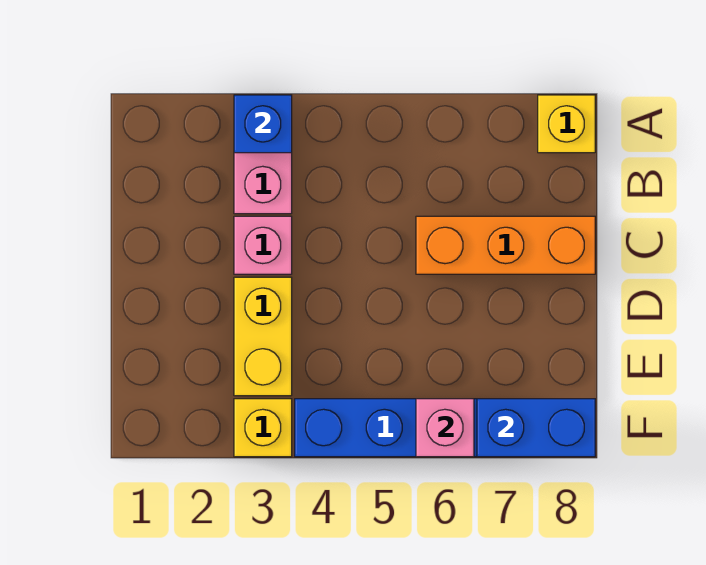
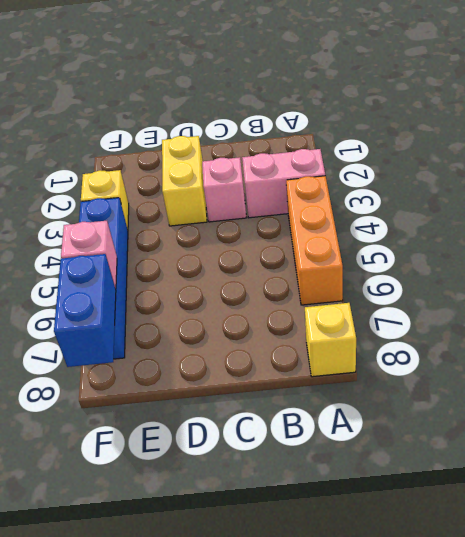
blue 1x1 brick [234,95,292,153] -> none
orange 1x3 brick [416,216,595,274] -> orange 1x3 brick moved to [286,176,343,305]
yellow 1x2 brick [234,277,292,396] -> yellow 1x2 brick turned to [162,136,207,226]

